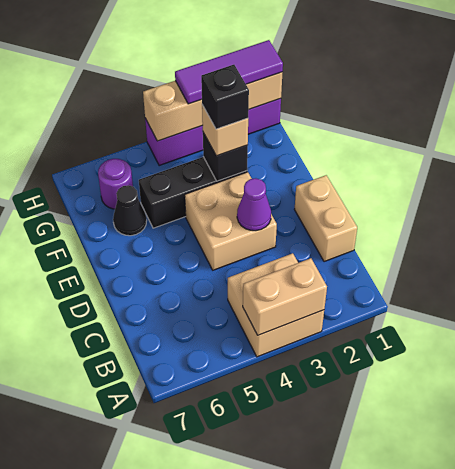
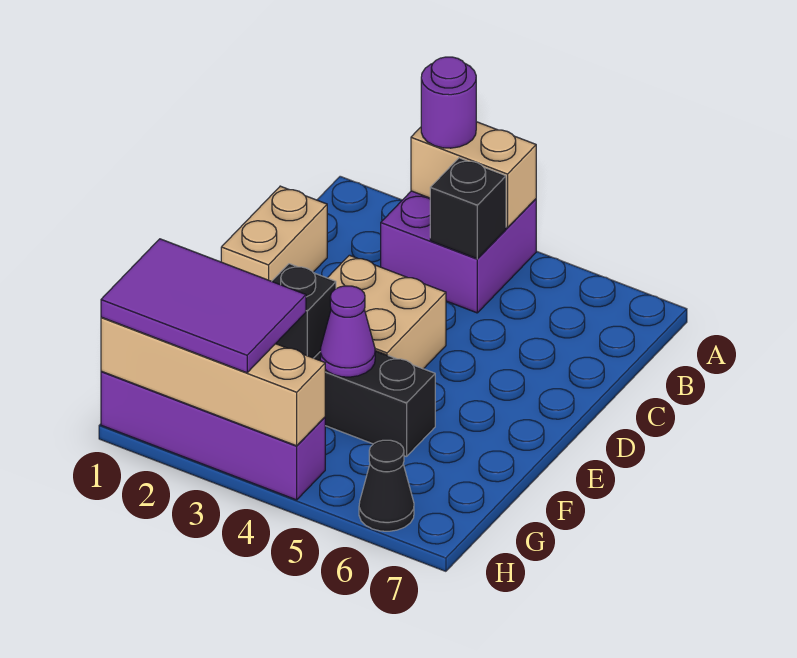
tan 2x2 brick [228,253,324,357] -> purple 2x2 brick [381,191,536,313]
purple 1x1 cone [237,178,271,231] -> purple 1x1 cone moved to [320,286,375,377]
tan 1x1 brick [202,105,248,156] -> none
black 1x1 brick [201,65,249,129] -> black 1x1 brick moved to [430,158,506,259]
black 1x1 cone [113,185,147,236] -> black 1x1 cone moved to [359,440,414,531]
purple 1x1 round brick [98,159,133,209] -> purple 1x1 round brick moved to [421,57,476,148]
purple 1x3 tile [175,40,283,104] -> purple 2x3 tile [101,239,306,373]

